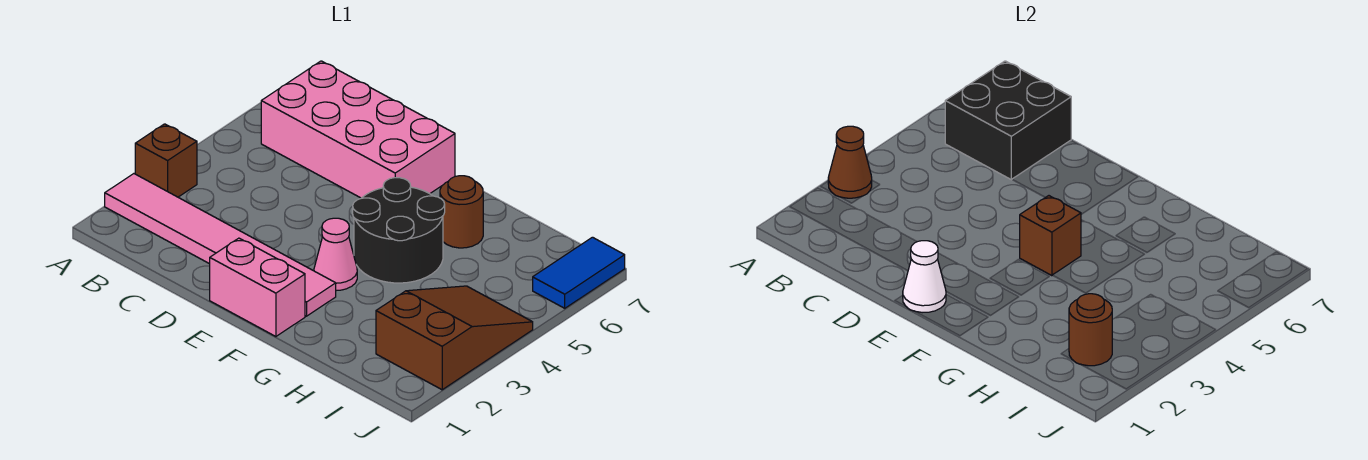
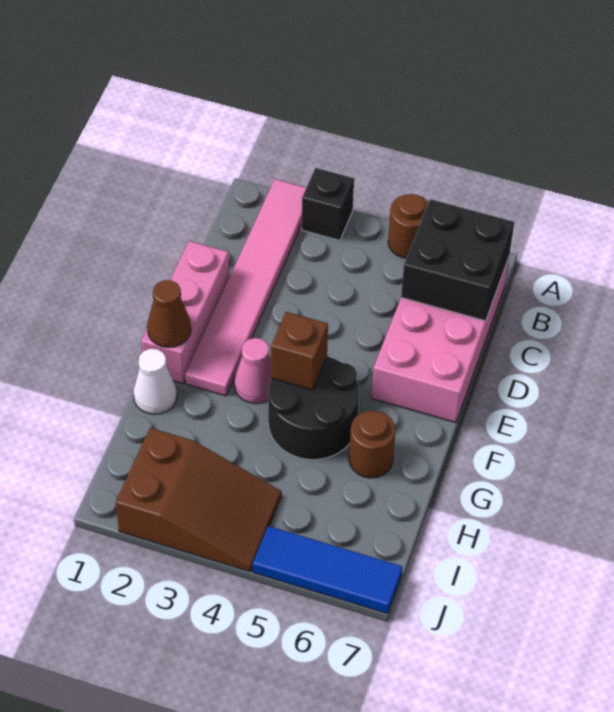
brown 1x1 brick [135,124,197,197] -> black 1x1 brick [302,168,354,240]
brown 1x1 cone [828,126,872,198] -> brown 1x1 cone moved to [147,280,191,347]
pink 1x2 brick [210,238,305,337] -> pink 1x3 brick [141,241,229,384]
white 1x1 cone [903,241,946,313] -> white 1x1 cone moved to [133,349,177,414]
brown 1x1 round brick [1069,294,1112,366] -> brown 1x1 round brick moved to [388,194,428,258]
blue 1x2 tile [533,237,625,308] -> blue 1x3 tile [253,526,402,614]

